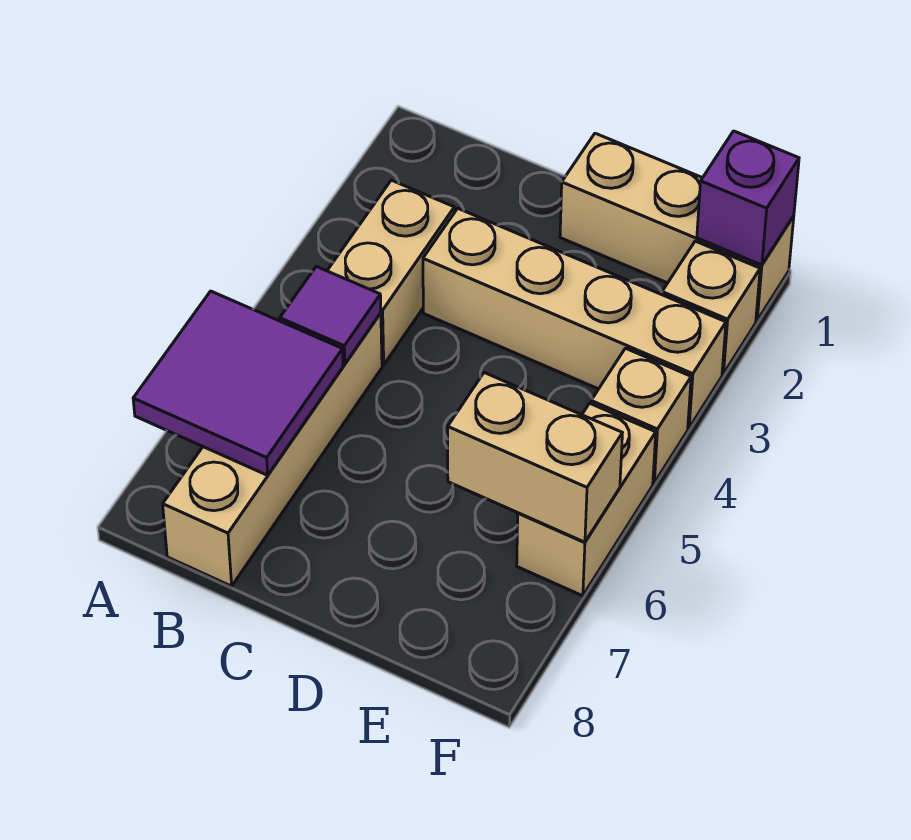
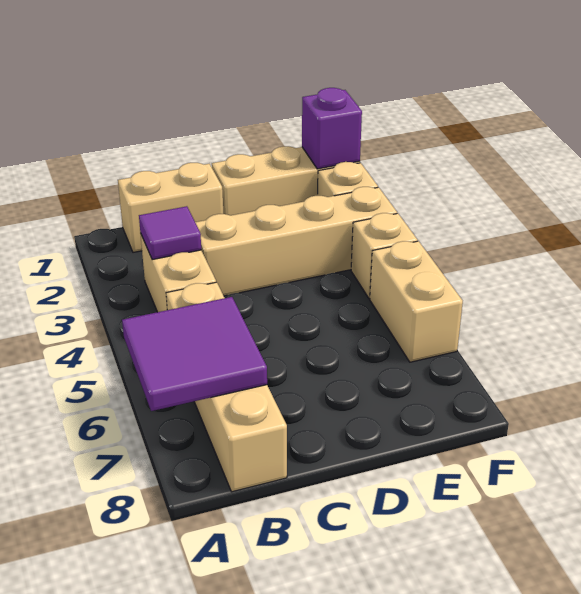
purple 1x1 tile [280,266,381,364] -> purple 1x1 tile moved to [139,206,201,260]
tan 1x2 brick [448,373,622,542] -> tan 1x2 brick moved to [118,163,223,252]

